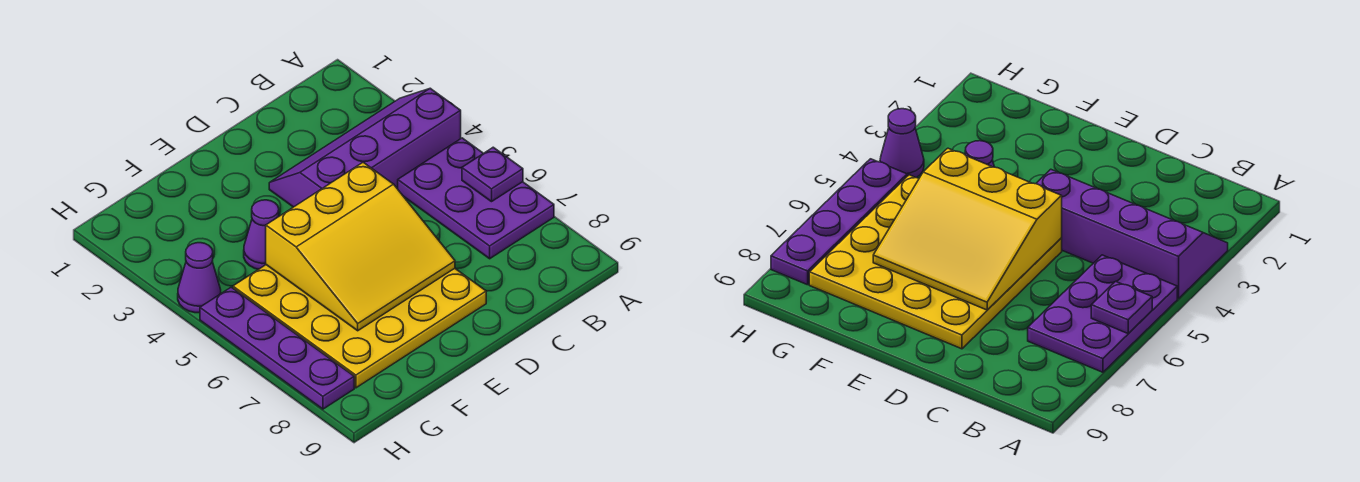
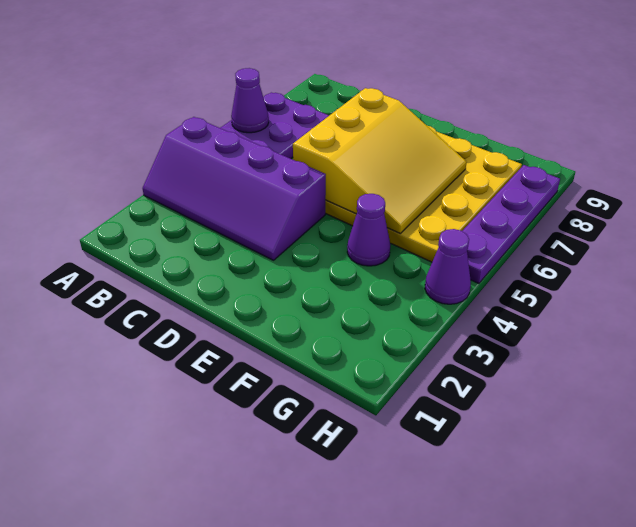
purple 1x1 plate [462,147,523,202] -> purple 1x1 cone [231,68,269,133]
yellow 3x3 slope [266,162,455,331] -> yellow 3x3 slope turned to [293,88,467,234]

